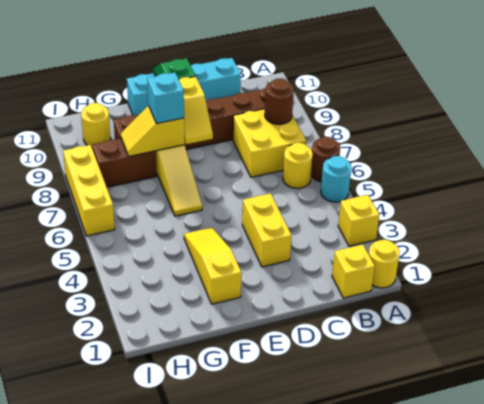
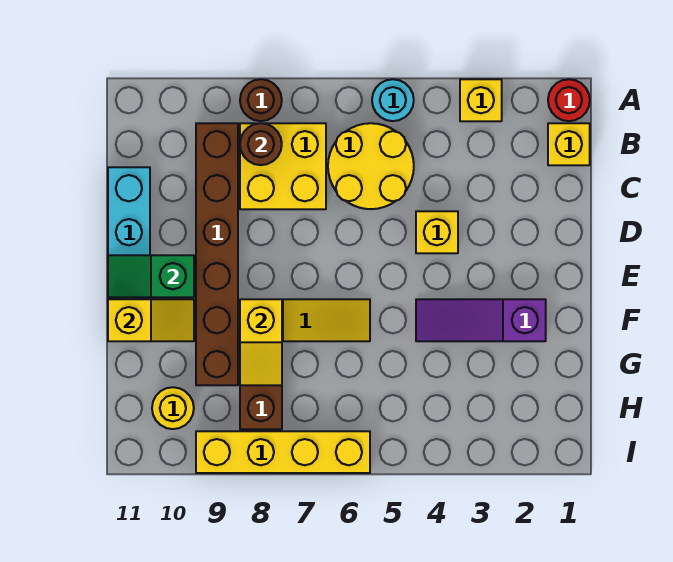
yellow 1x1 round brick [369,240,400,288] -> red 1x1 round brick [548,79,590,121]
brown 1x1 round brick [311,137,340,182] -> brown 1x1 round brick moved to [240,79,282,121]
yellow 1x1 round brick [283,143,313,188] -> yellow 2x2 round brick [328,123,414,209]
yellow 1x2 brick [242,193,291,267] -> yellow 1x1 brick [416,211,458,253]
yellow 1x2 slope [179,76,213,144] -> yellow 1x2 slope moved to [108,299,194,341]
yellow 1x3 slope [184,227,241,304] -> purple 1x3 slope [416,299,546,341]
cyan 1x1 brick [147,73,184,124] -> none
yellow 1x3 brick [63,145,115,236] -> yellow 1x4 brick [196,431,370,473]

